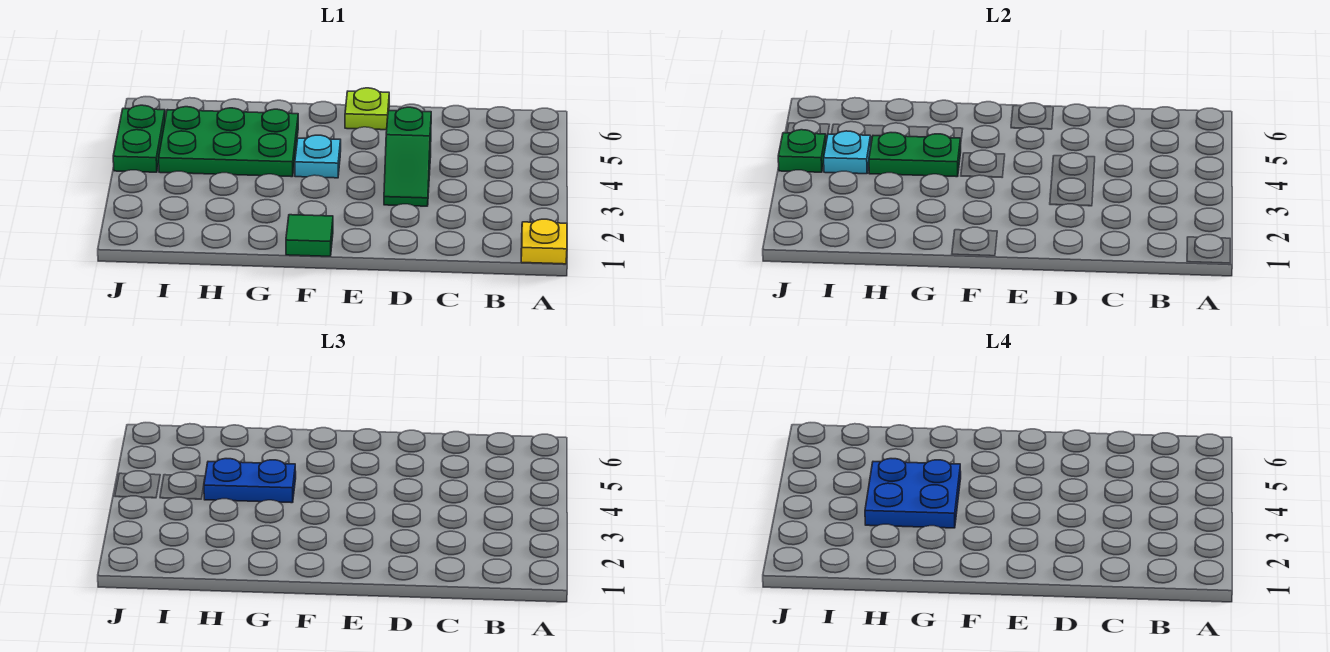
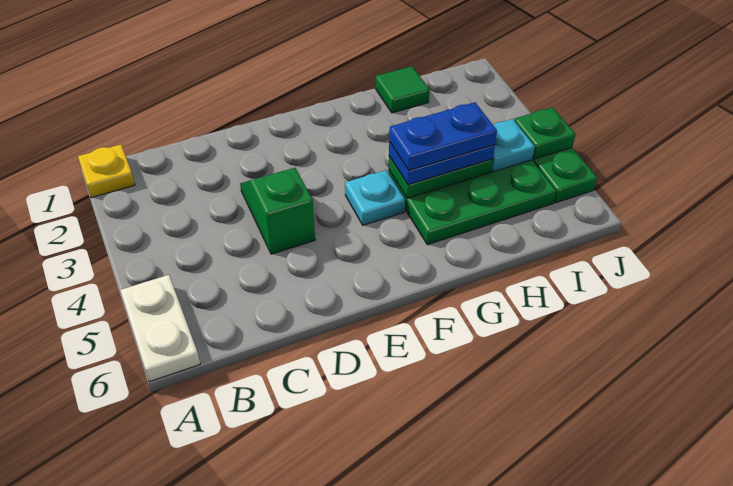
none -> white 1x2 plate [120,275,200,382]
lime 1x1 plate [345,88,389,130] -> none
green 1x1 tile [286,215,333,256] -> green 1x1 tile moved to [375,66,430,113]
blue 2x2 plate [865,459,961,528] -> blue 1x2 plate [389,102,497,170]

